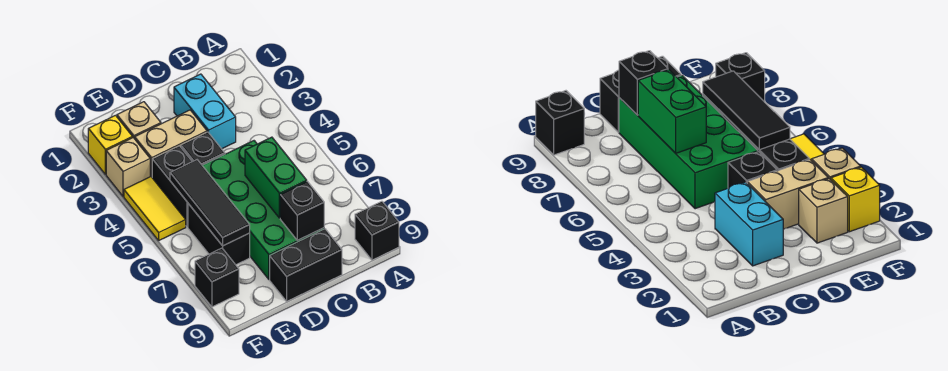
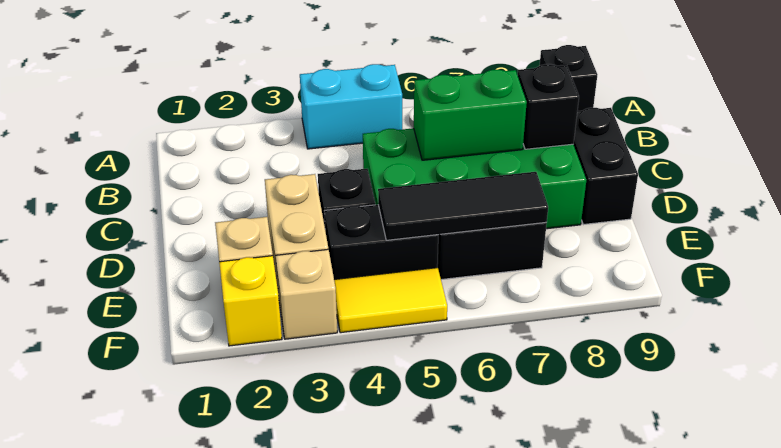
cyan 1x2 brick [174,74,236,149] -> cyan 1x2 brick moved to [300,64,402,149]
black 1x1 brick [195,248,239,307] -> none

